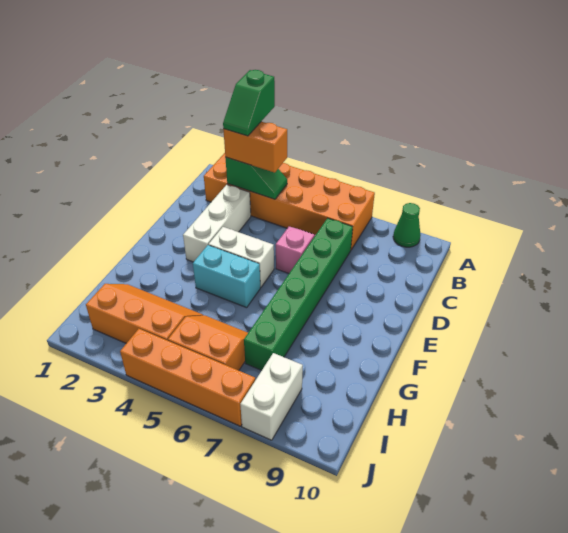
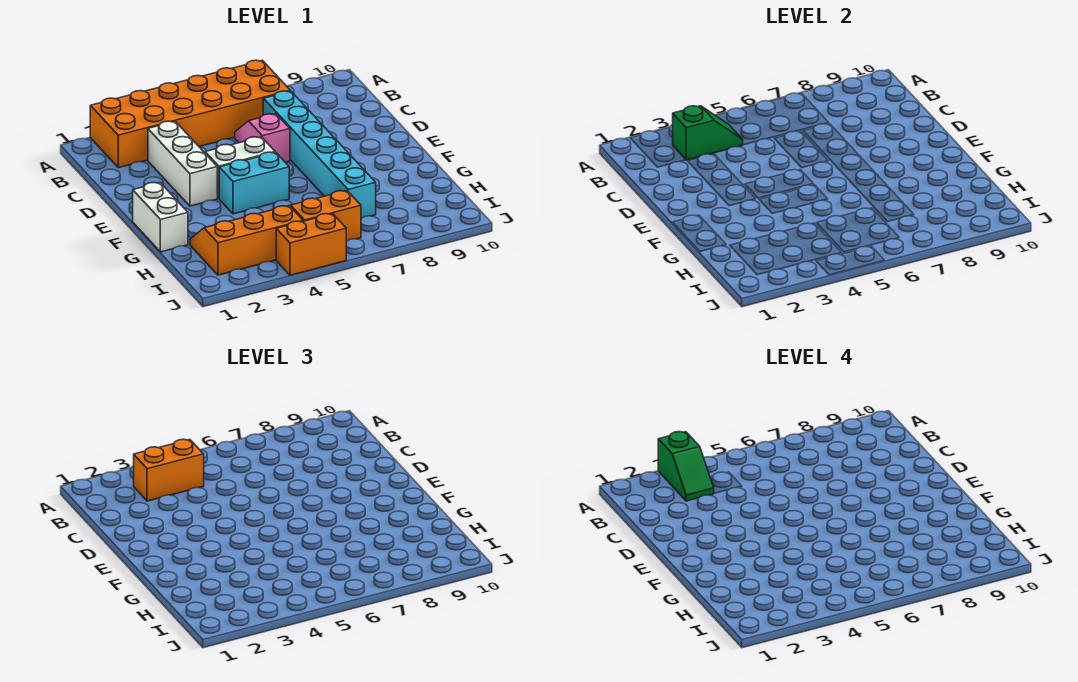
green 1x1 cone [393,203,421,247] -> none
green 1x6 brick [244,218,353,370] -> cyan 1x6 brick [263,91,376,218]
white 1x2 brick [240,353,303,440] -> white 1x2 brick moved to [133,183,188,252]
orange 1x4 brick [120,329,255,426] -> orange 1x2 brick [276,214,346,275]

